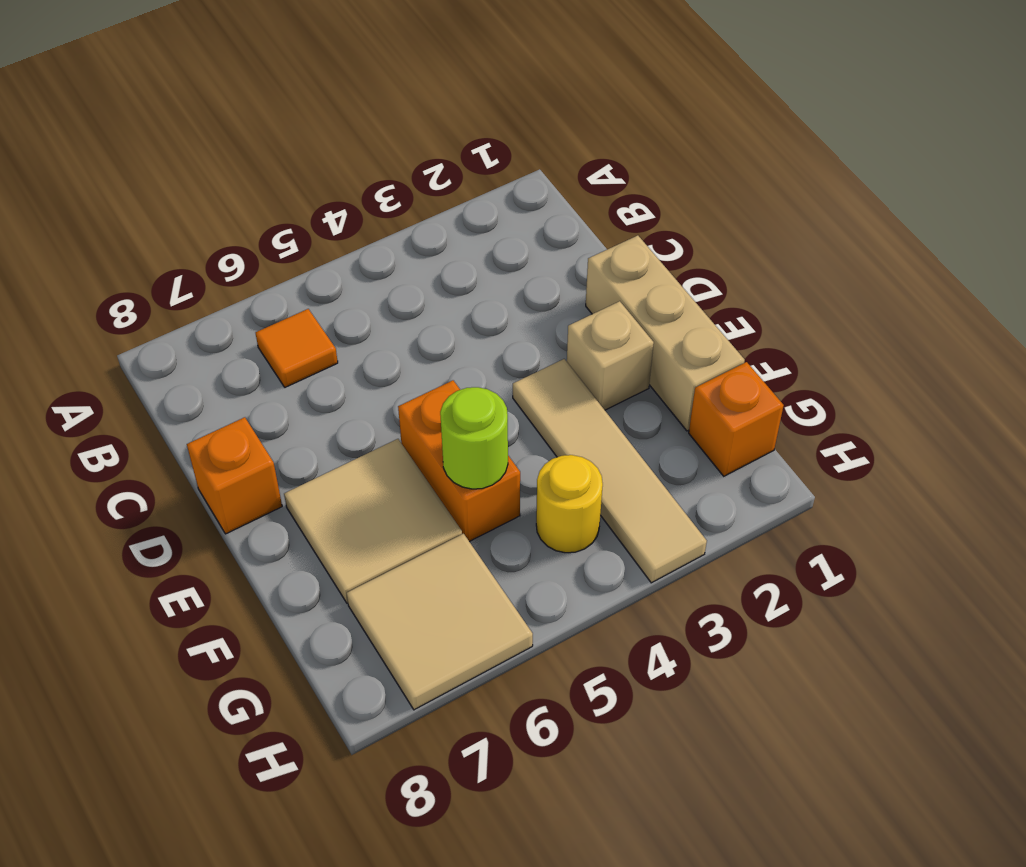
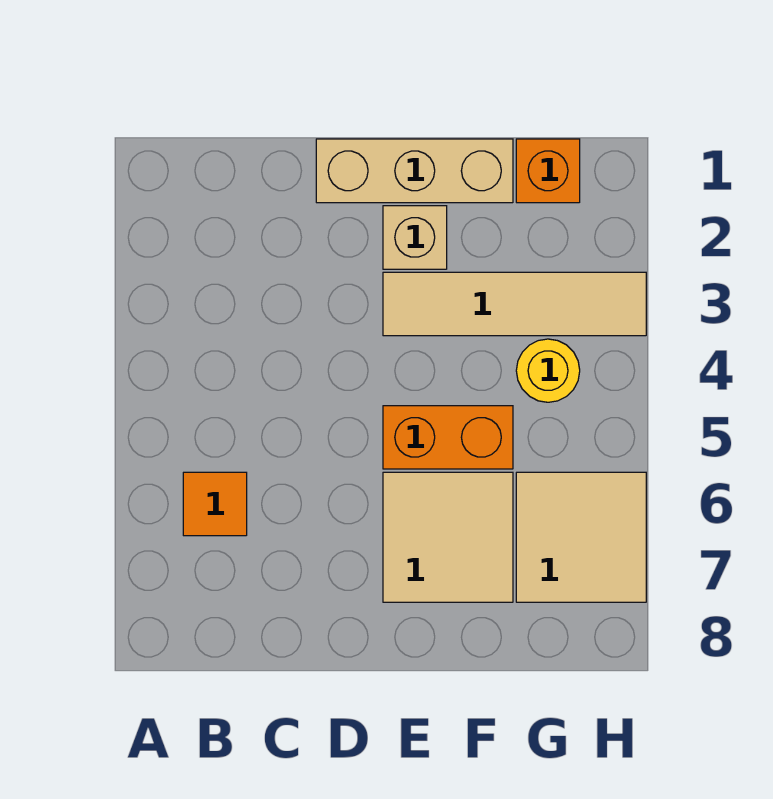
orange 1x1 brick [187,417,282,534] -> none
lime 1x1 round brick [440,387,508,489] -> none

